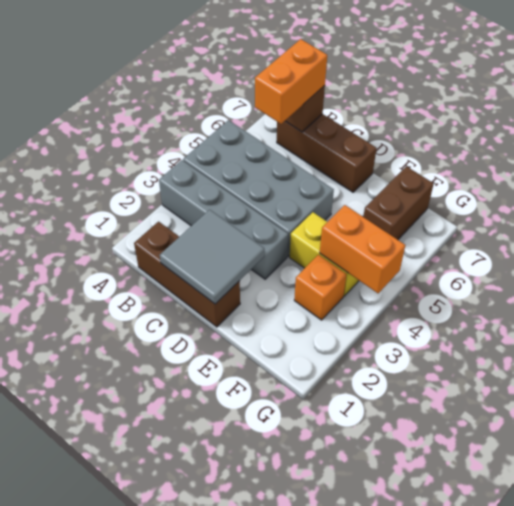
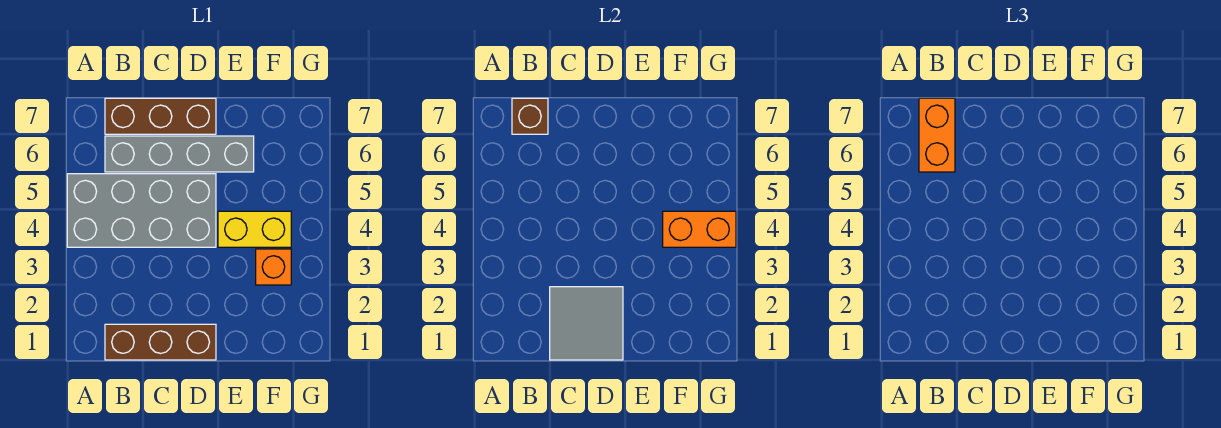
grey 1x4 brick [159,160,288,279] -> grey 1x4 brick moved to [105,136,254,172]
brown 1x2 brick [363,166,434,240] -> none

